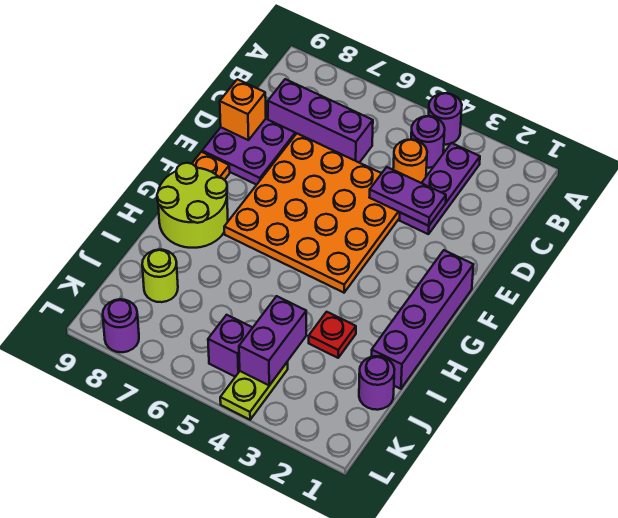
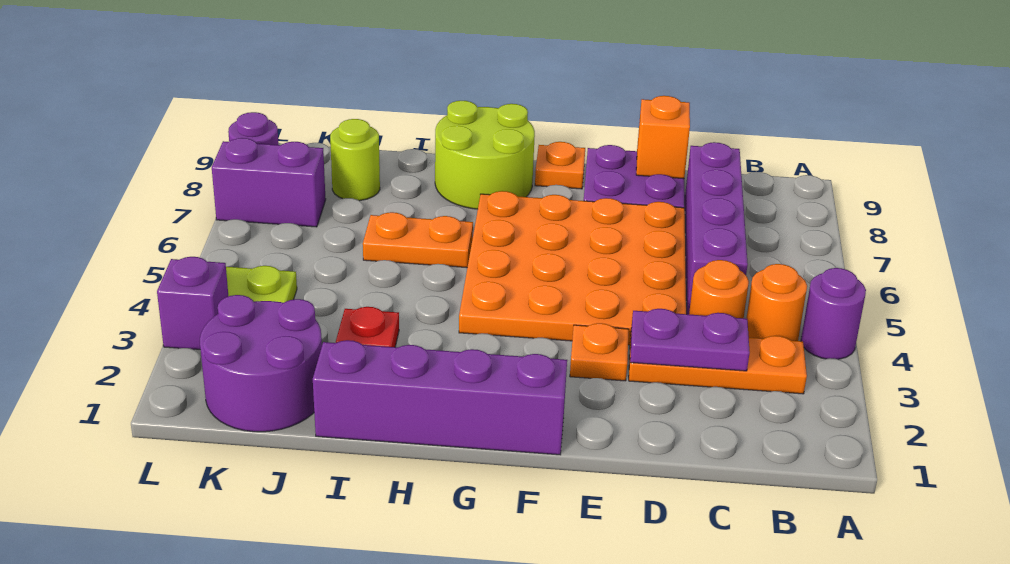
purple 1x3 plate [400,143,480,234] -> orange 1x3 plate [629,336,807,394]
purple 1x1 round brick [411,116,445,168] -> orange 1x1 round brick [746,264,807,341]
purple 1x3 brick [268,79,373,163] -> purple 1x4 brick [685,142,748,314]
purple 1x2 plate [369,167,446,226] -> purple 1x2 plate turned to [630,309,750,371]
none -> orange 1x1 plate [570,323,629,381]
none -> orange 1x2 plate [363,212,473,268]
purple 1x1 round brick [359,356,395,410] -> purple 2x2 round brick [200,295,322,432]
purple 1x2 brick [239,296,306,385] -> purple 1x2 brick moved to [212,138,326,227]
purple 1x1 brick [208,315,253,377] -> purple 1x1 brick moved to [157,257,228,350]

